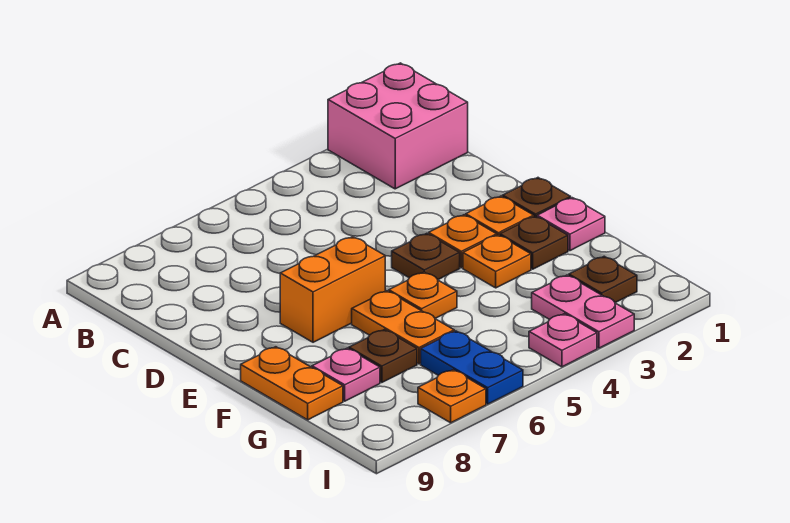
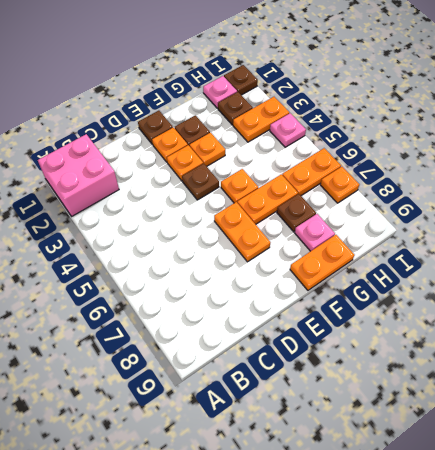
orange 1x2 brick [280,237,385,342] -> orange 1x2 plate [214,202,270,262]
pink 1x1 plate [537,198,605,251] -> pink 1x1 plate moved to [203,76,237,108]
pink 1x2 plate [532,275,634,348] -> orange 1x2 plate [233,97,289,142]
blue 1x2 plate [421,331,523,404] -> orange 1x2 plate [282,148,341,195]
none -> brown 1x1 plate [224,65,258,95]

